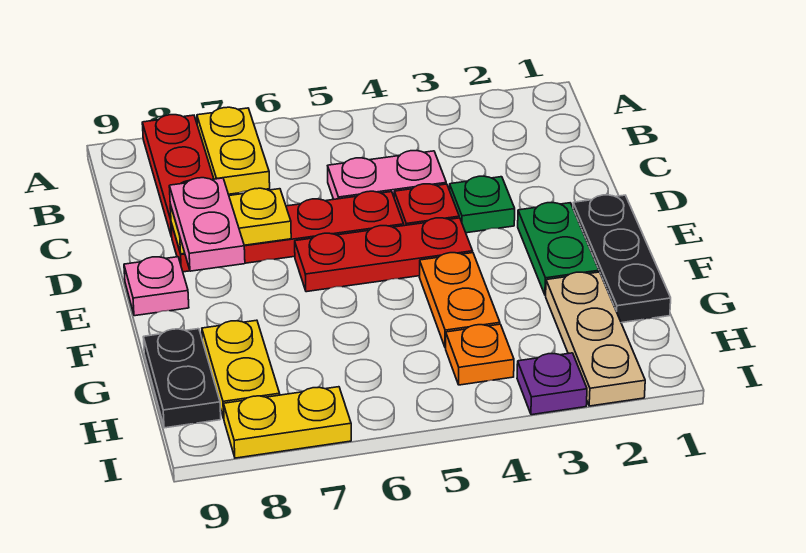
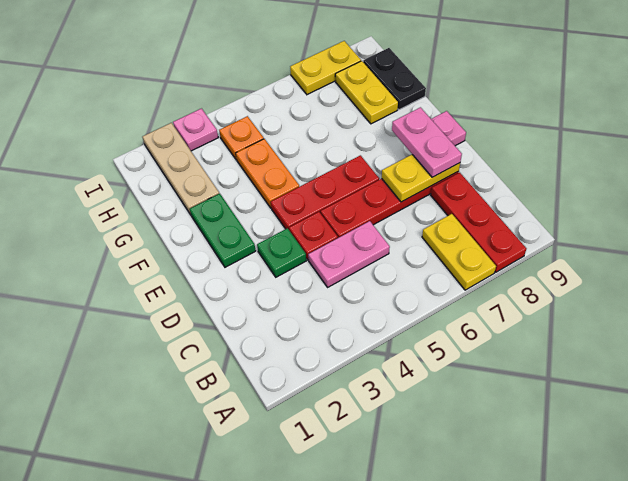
black 1x3 plate [573,195,671,323] -> none
purple 1x1 plate [517,353,587,415] -> pink 1x1 plate [173,109,218,151]

